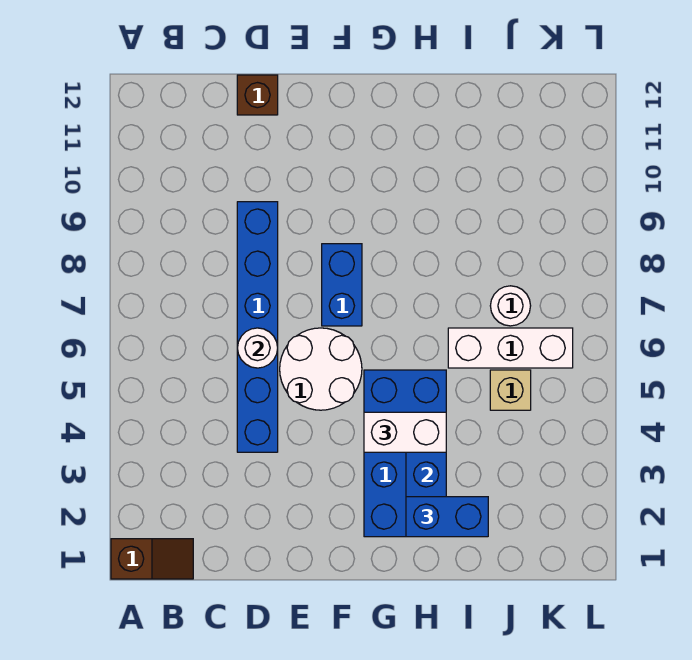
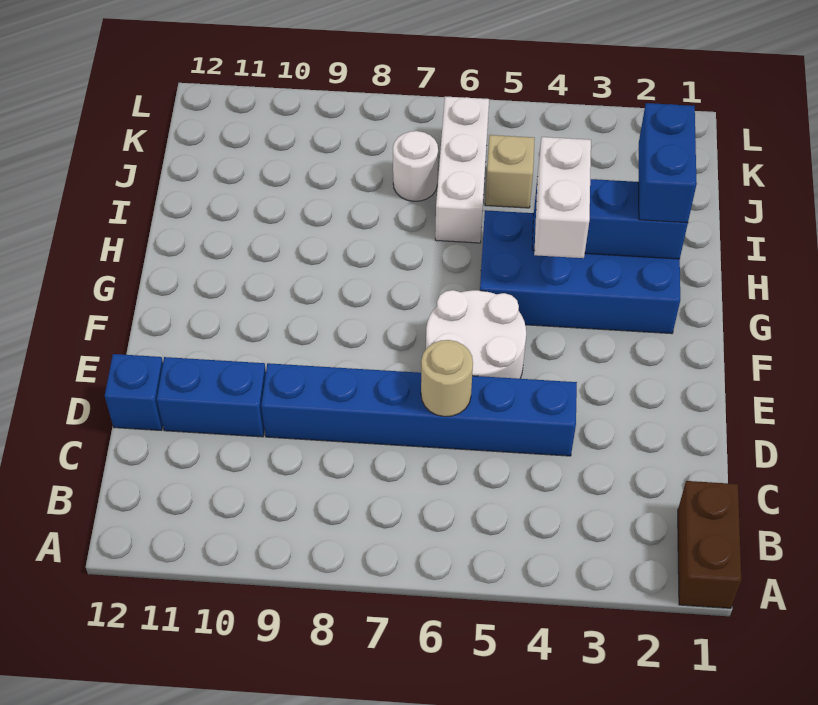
brown 1x2 slope [111,539,193,579] -> brown 1x2 brick [678,481,741,608]
white 1x1 round brick [238,328,278,368] -> tan 1x1 round brick [421,340,473,417]
brown 1x1 brick [237,75,278,115] -> blue 1x1 brick [105,354,163,430]
blue 1x2 brick [322,244,362,326] -> blue 1x2 brick moved to [157,357,266,437]

